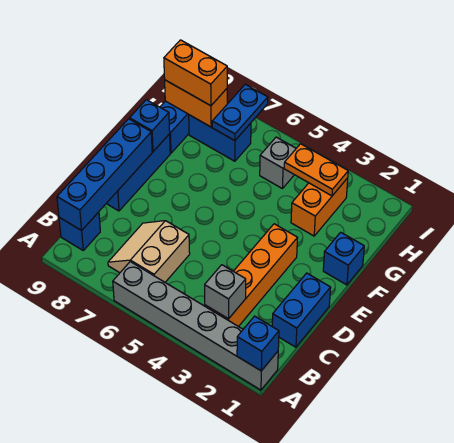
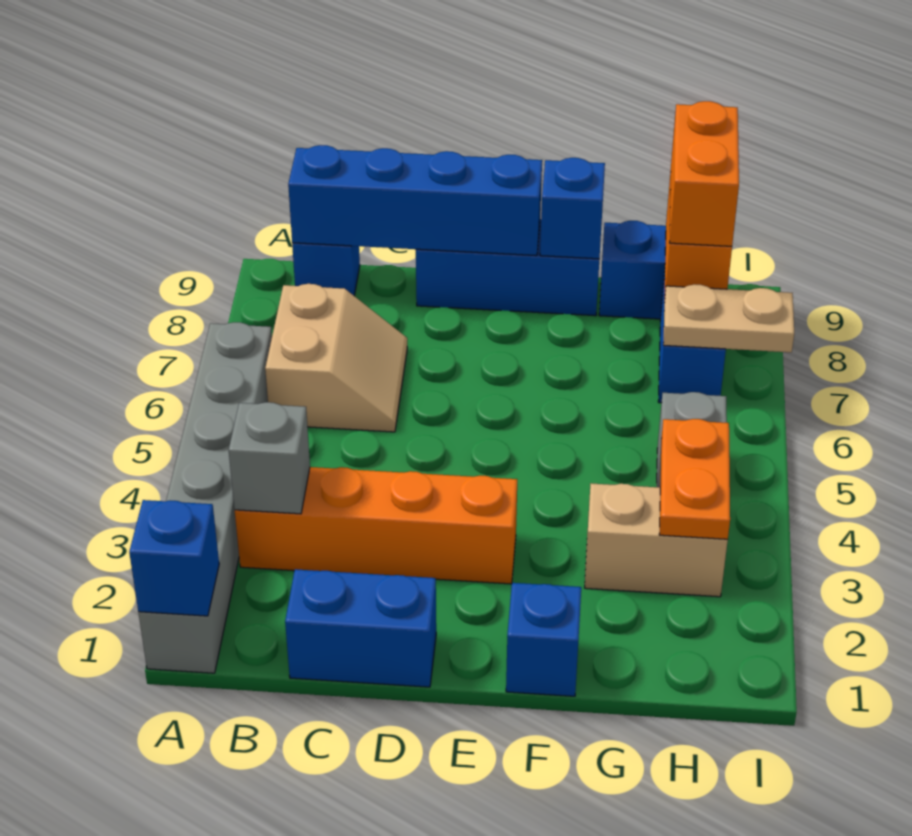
tan 2x2 slope [108,221,190,282] -> tan 2x2 slope turned to [265,284,407,432]
orange 1x2 brick [291,178,348,236] -> tan 1x2 brick [585,483,728,597]
blue 1x2 plate [212,84,268,141] -> tan 1x2 plate [663,284,794,352]

